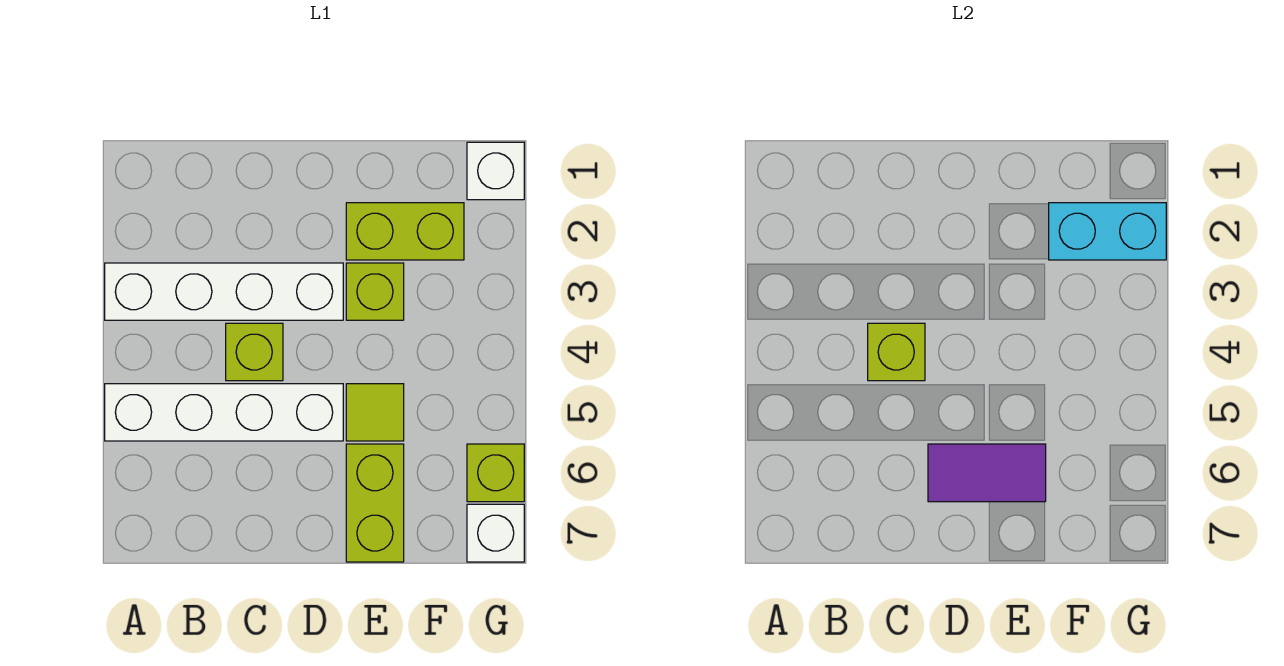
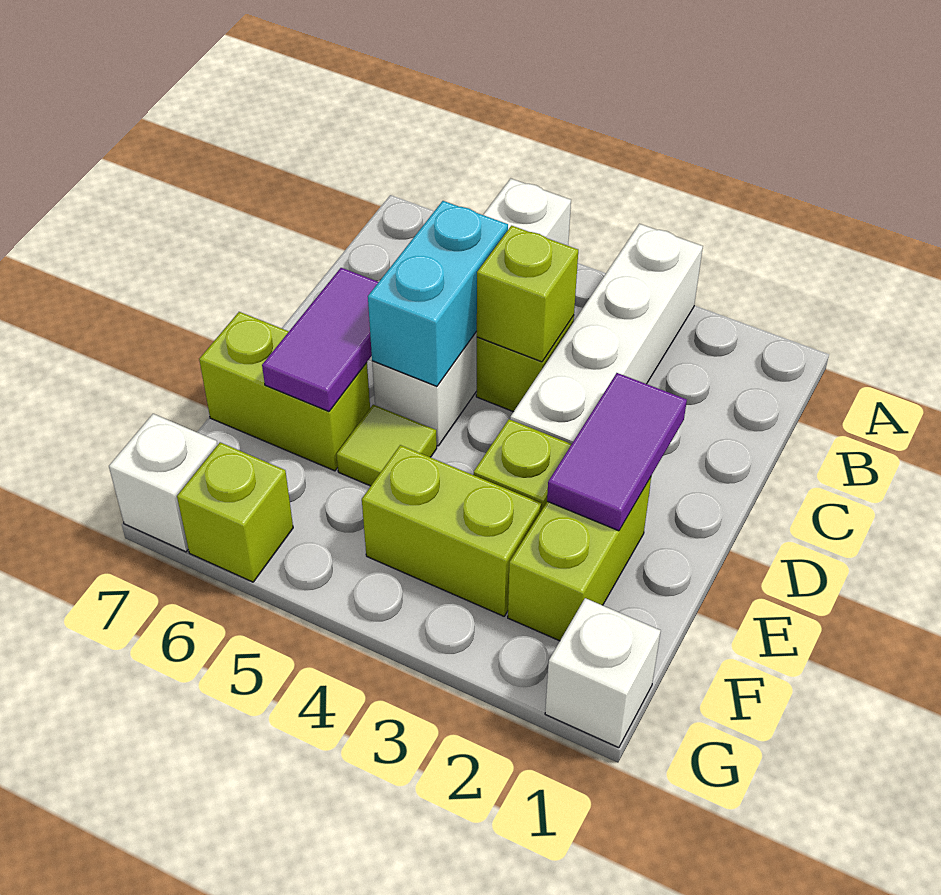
none -> purple 1x2 tile [547,373,687,531]
cyan 1x2 brick [1049,203,1166,260] -> cyan 1x2 brick moved to [368,201,508,386]
none -> lime 1x2 brick [362,445,542,616]

